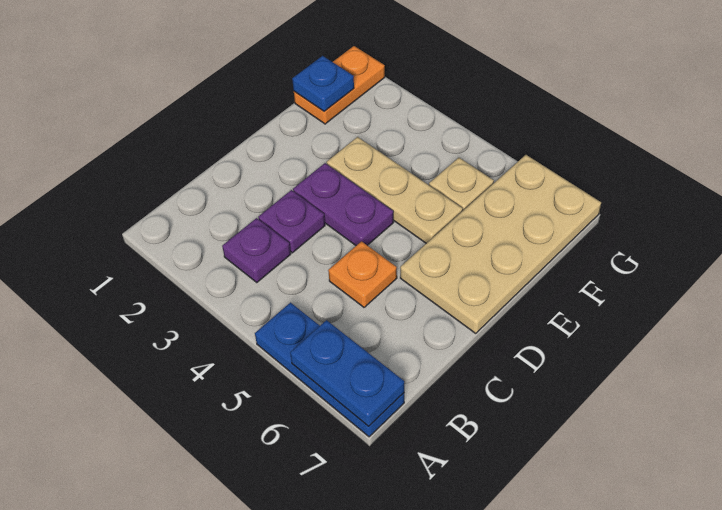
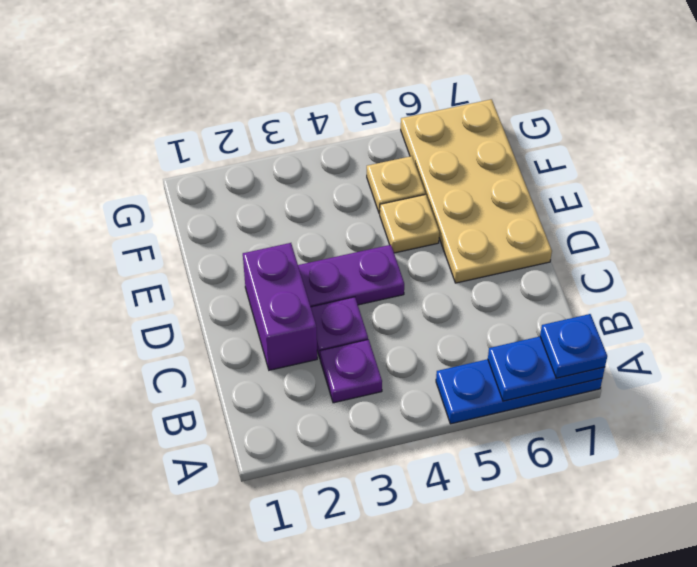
none -> purple 1x2 brick [243,243,317,370]
orange 1x1 plate [328,241,397,307] -> none
tan 1x3 plate [327,137,463,243] -> tan 1x1 plate [380,195,439,253]
orange 1x2 plate [294,46,385,124] -> none
blue 1x1 plate [292,56,354,111] -> blue 1x1 plate moved to [540,314,607,378]

